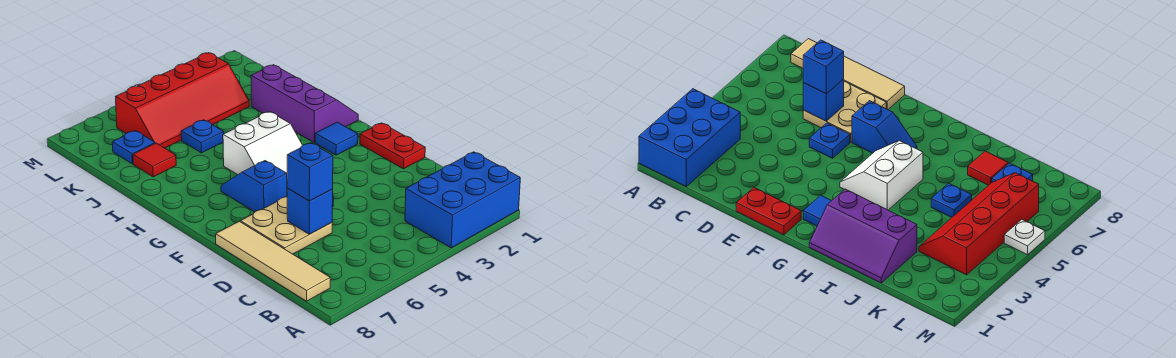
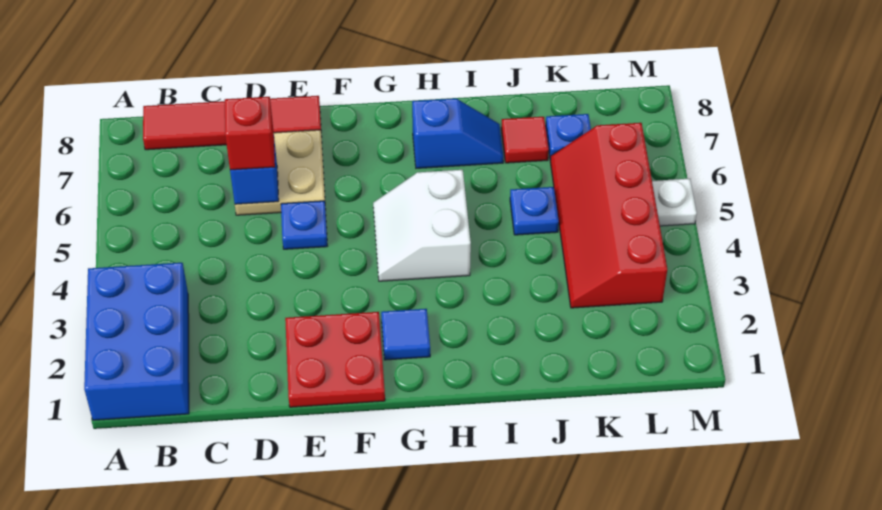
tan 1x4 tile [216,221,330,301] -> red 1x4 tile [143,96,322,150]
blue 1x1 brick [287,143,333,201] -> red 1x1 brick [225,97,275,170]
red 1x2 plate [360,123,425,169] -> red 2x2 plate [285,312,385,407]
blue 1x2 slope [221,161,287,212] -> blue 1x2 slope moved to [412,99,504,168]
purple 2x3 slope [251,65,358,143] -> none

